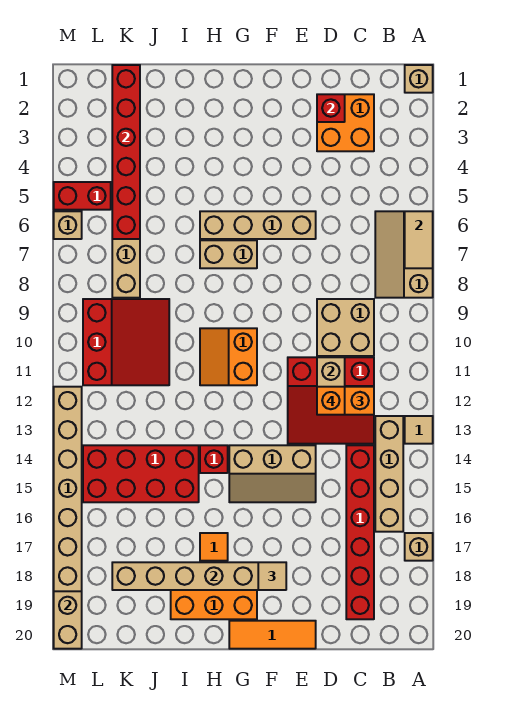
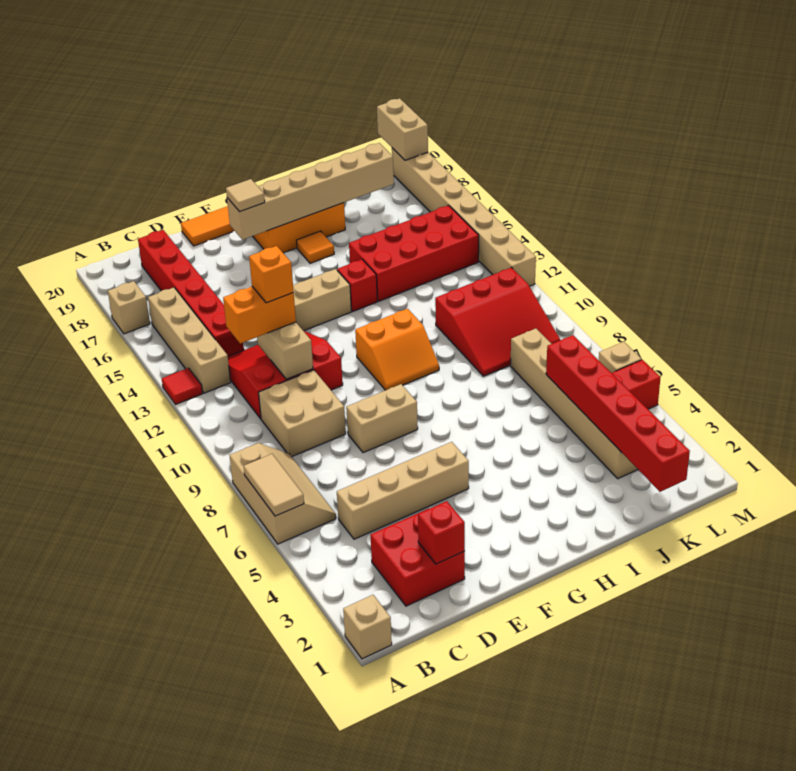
tan 1x1 tile [405,416,433,444] -> red 1x1 tile [162,368,203,404]
orange 2x2 brick [317,94,374,151] -> red 2x2 brick [370,509,465,606]
tan 1x4 brick [200,211,316,239] -> tan 1x4 brick moved to [337,442,469,539]
tan 1x2 brick [200,240,257,268] -> tan 1x2 brick moved to [346,384,418,453]
orange 2x2 slope [200,328,257,385] -> orange 2x2 slope turned to [355,309,439,390]
red 3x3 slope [83,299,169,385] -> red 3x3 slope turned to [435,268,560,376]

